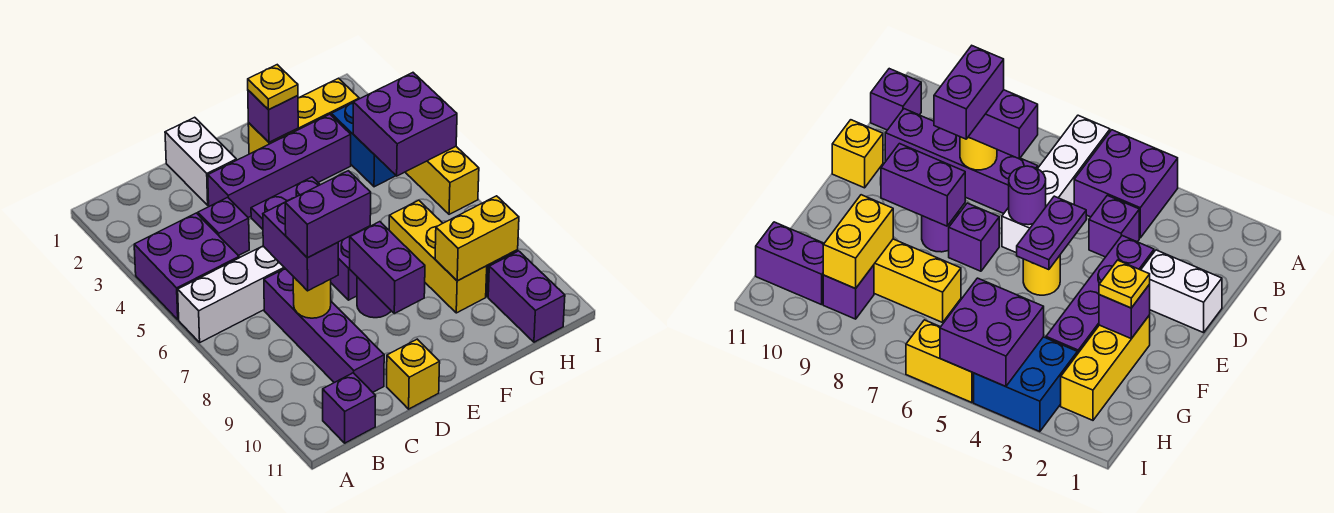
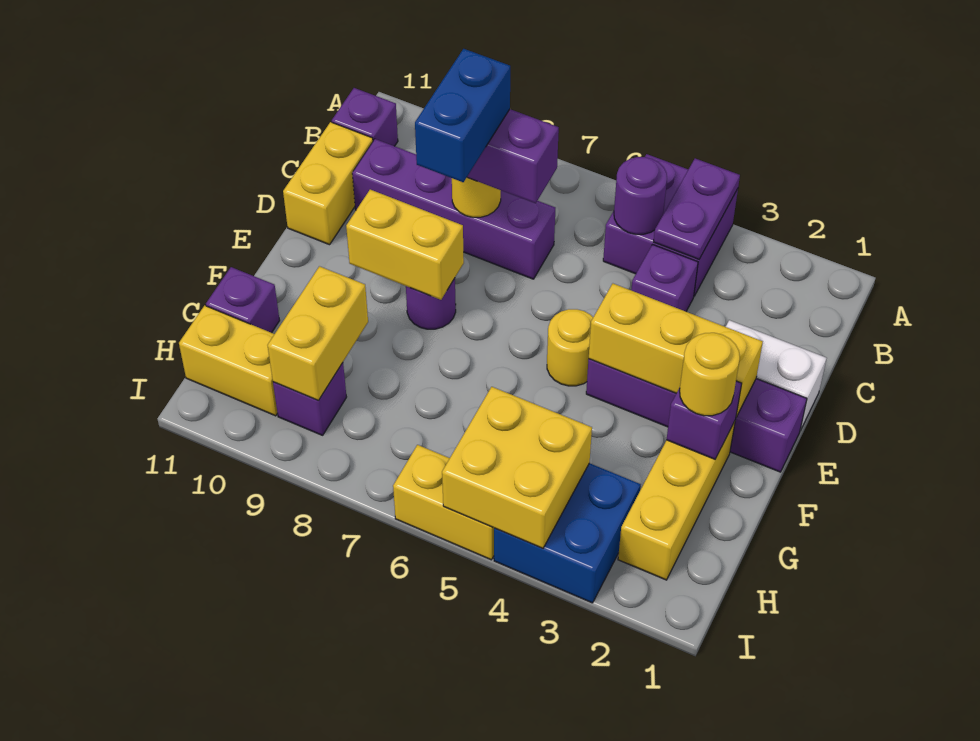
white 1x4 brick [178,246,285,342] -> none
purple 1x2 brick [285,171,371,258] -> blue 1x2 brick [415,49,510,182]
purple 1x4 brick [208,114,351,218] -> purple 1x4 brick turned to [586,359,807,472]
purple 1x2 plate [251,177,320,229] -> purple 1x2 plate moved to [654,158,740,259]
purple 1x1 round brick [1009,166,1046,225] -> purple 1x1 round brick moved to [614,157,667,234]
yellow 1x1 brick [387,339,440,409] -> yellow 1x2 brick [283,122,373,245]
purple 1x1 brick [331,232,358,300] -> purple 1x1 brick moved to [206,267,280,333]
purple 1x2 brick [350,222,425,313] -> yellow 1x2 brick [346,190,464,300]
yellow 1x1 plate [248,65,298,110] -> yellow 1x1 round brick [680,333,740,416]
yellow 1x3 brick [389,200,487,313] -> yellow 1x3 brick moved to [589,284,763,417]
purple 2x2 brick [353,73,457,176] -> yellow 2x2 brick [442,387,592,548]
purple 1x2 brick [488,251,565,342] -> yellow 1x2 brick [179,305,278,416]

